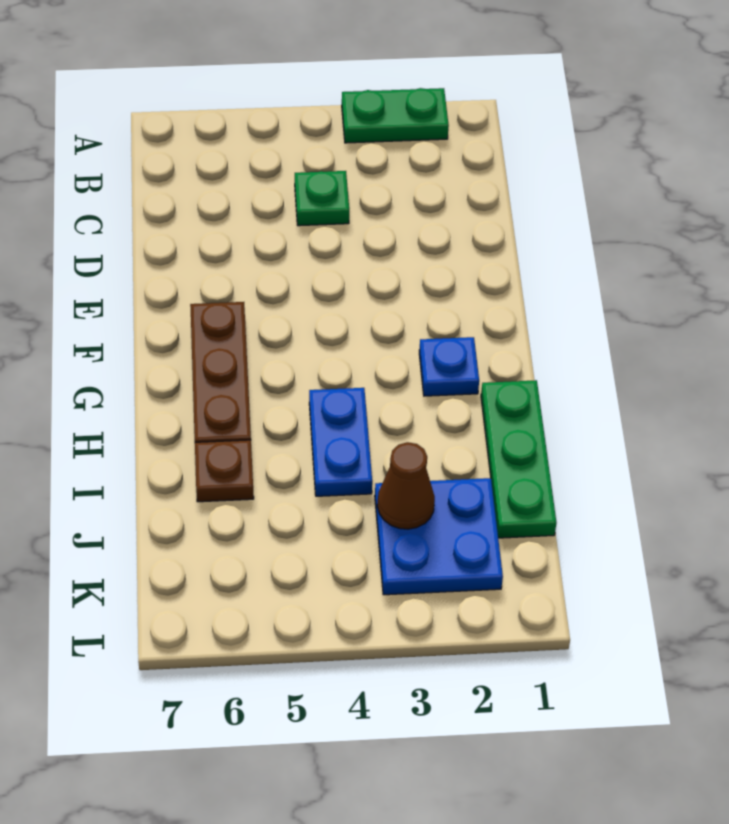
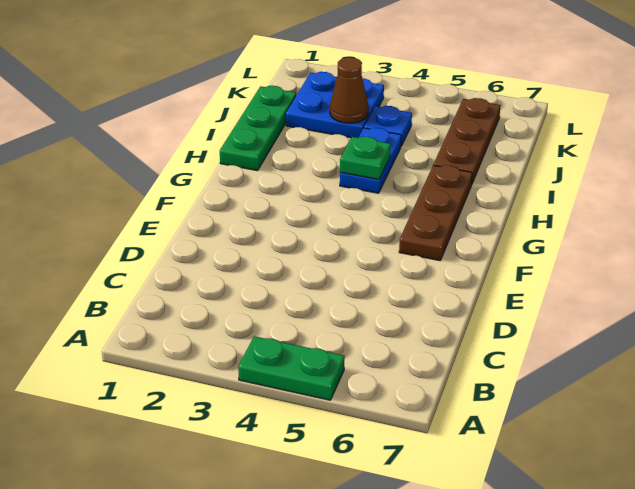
green 1x2 plate [342,88,449,143] -> green 1x2 plate moved to [238,336,345,400]
green 1x1 plate [295,171,349,226] -> green 1x1 plate moved to [340,137,391,179]
blue 1x1 plate [419,337,479,396] -> blue 1x1 plate moved to [364,106,412,146]
brown 1x1 plate [195,440,254,502] -> brown 1x3 plate [433,98,500,183]

